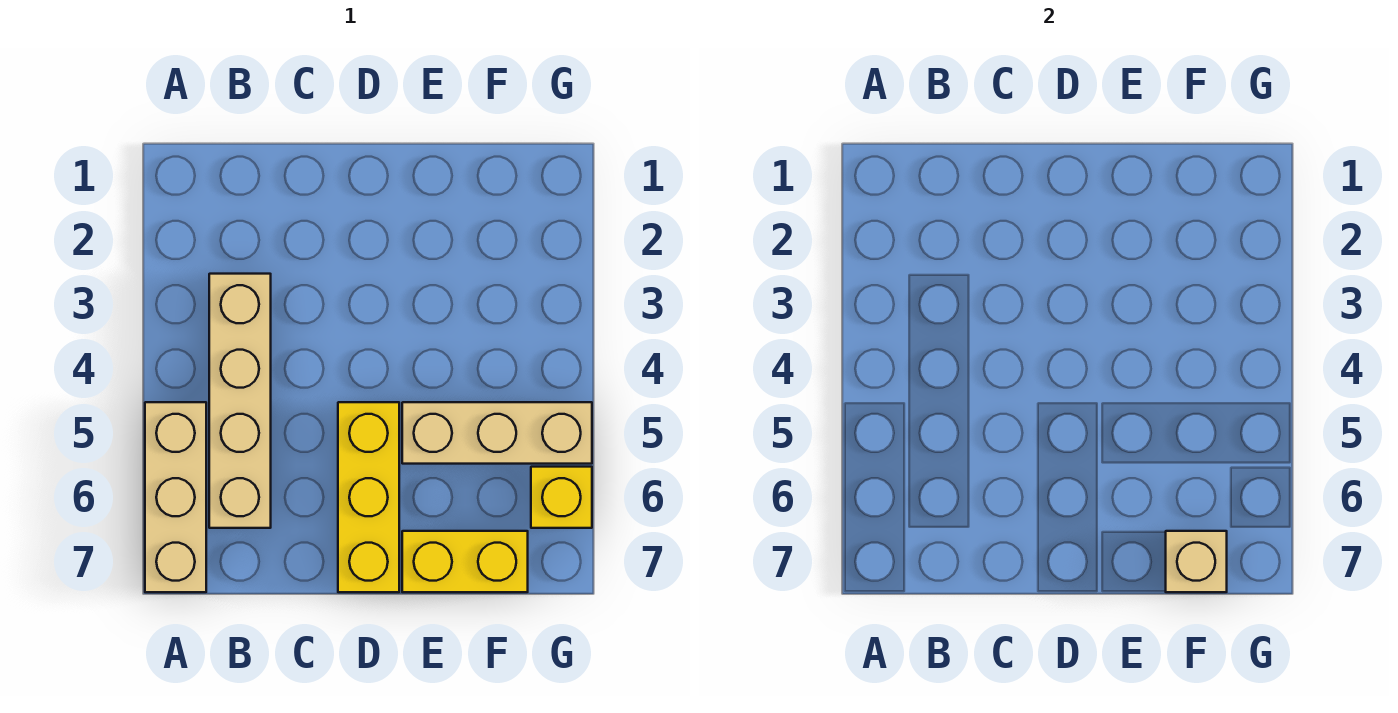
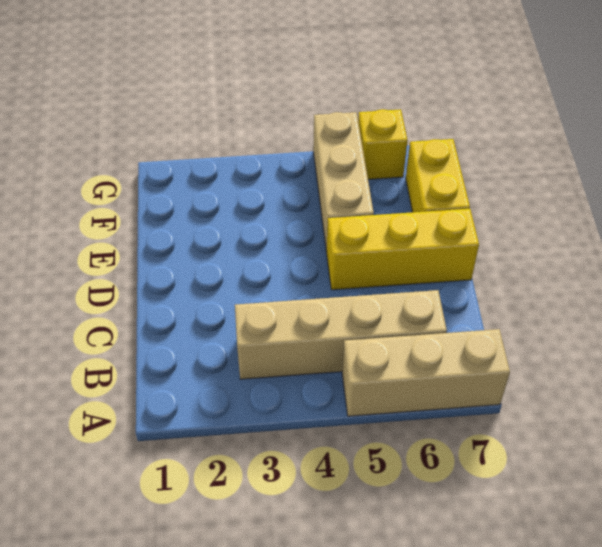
tan 1x1 brick [1166,531,1227,592] -> none

